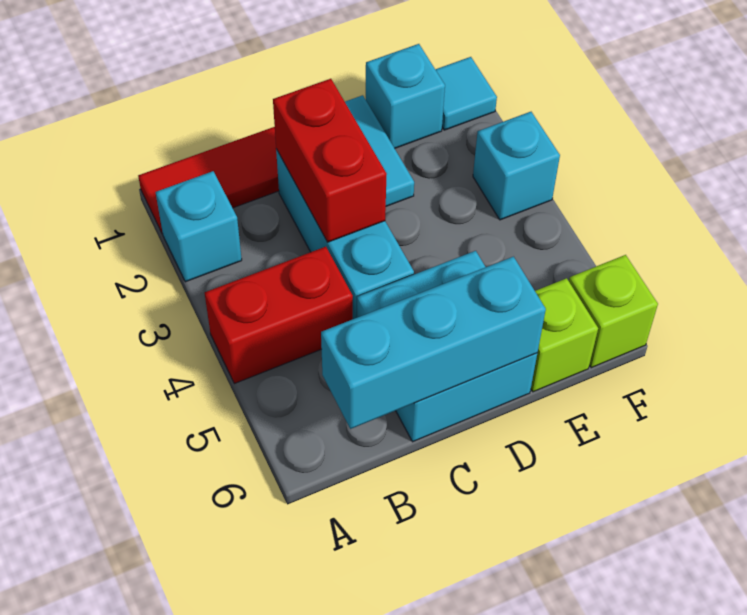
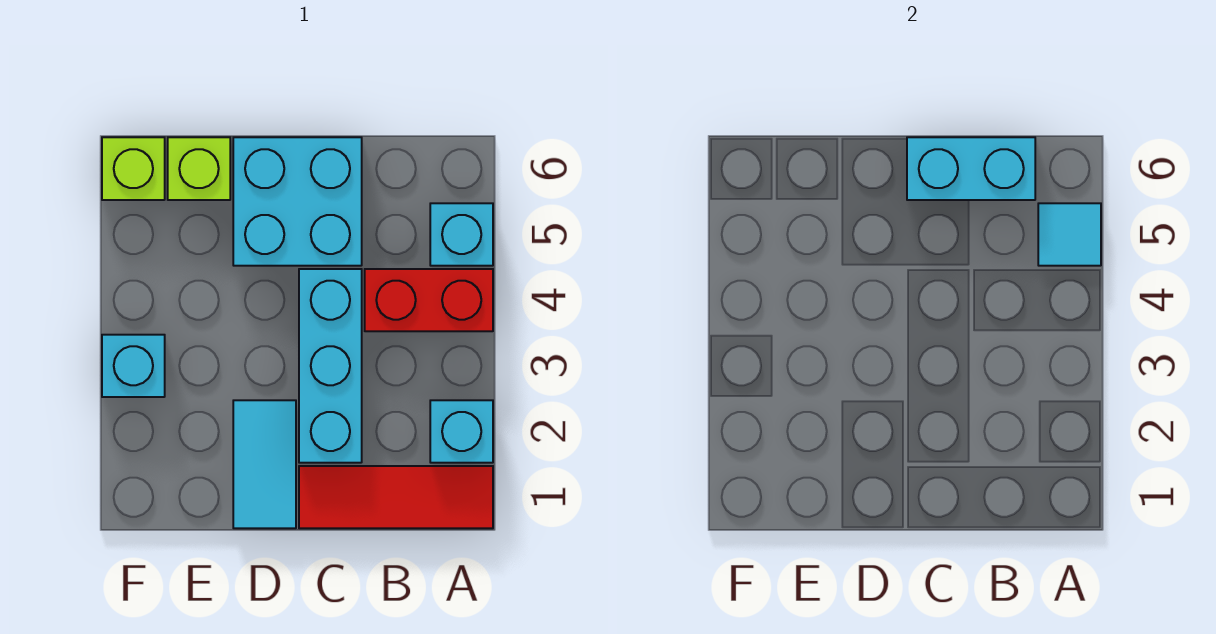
cyan 1x3 brick [321,257,546,429] -> cyan 1x2 brick [907,137,1035,200]
red 1x2 brick [273,79,387,242] -> none
cyan 1x1 brick [366,44,445,148] -> cyan 1x1 brick moved to [430,203,493,266]
cyan 1x1 tile [435,57,497,130] -> cyan 1x1 tile moved to [1038,203,1101,266]

